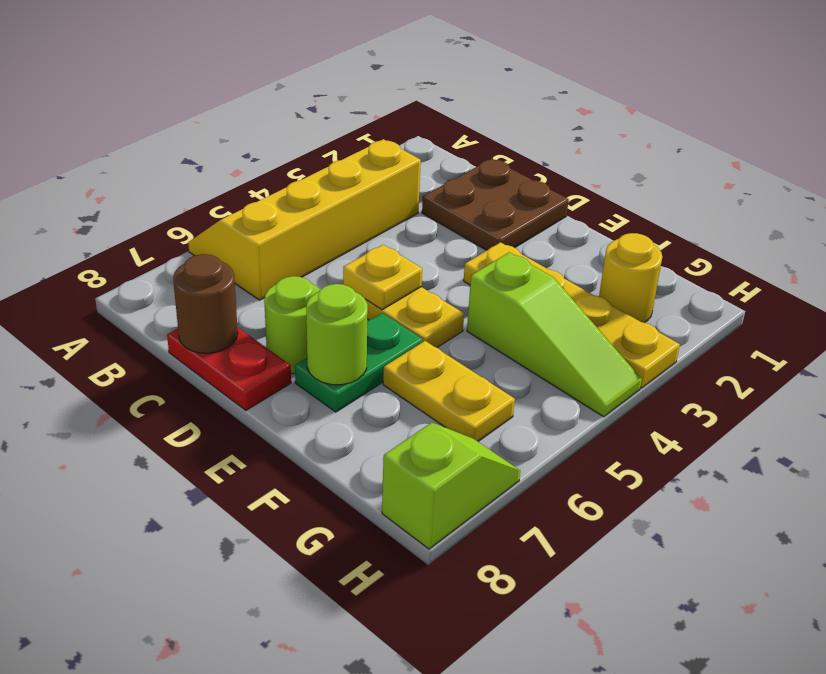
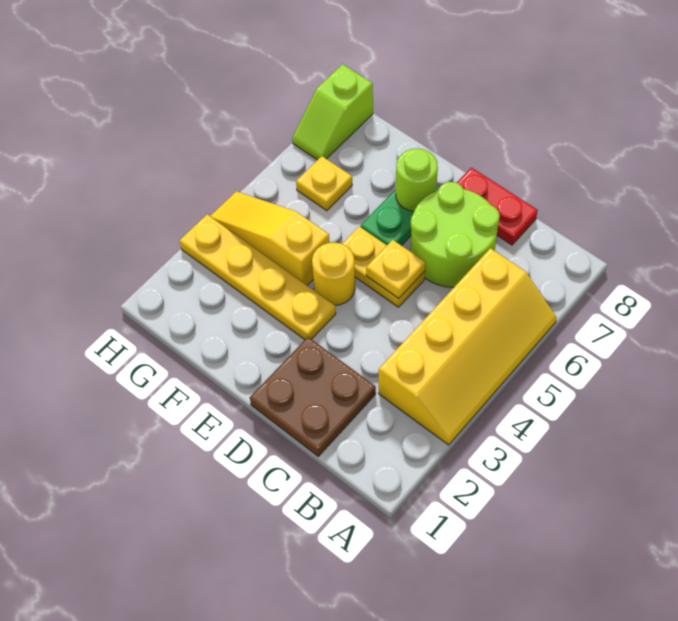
brown 1x1 round brick [173,254,238,353] -> none
lime 1x1 round brick [264,276,320,374] -> lime 2x2 round brick [411,182,500,287]
lime 1x3 slope [467,252,642,417] -> yellow 1x3 slope [210,191,329,285]
yellow 1x2 plate [383,341,515,441] -> yellow 1x1 plate [296,156,352,211]
yellow 1x1 round brick [599,233,662,323] -> yellow 1x1 round brick moved to [312,242,355,305]

